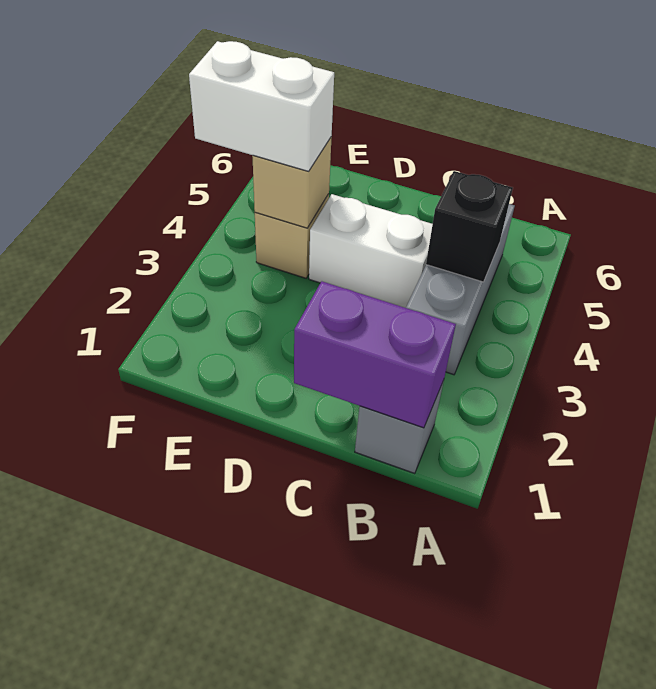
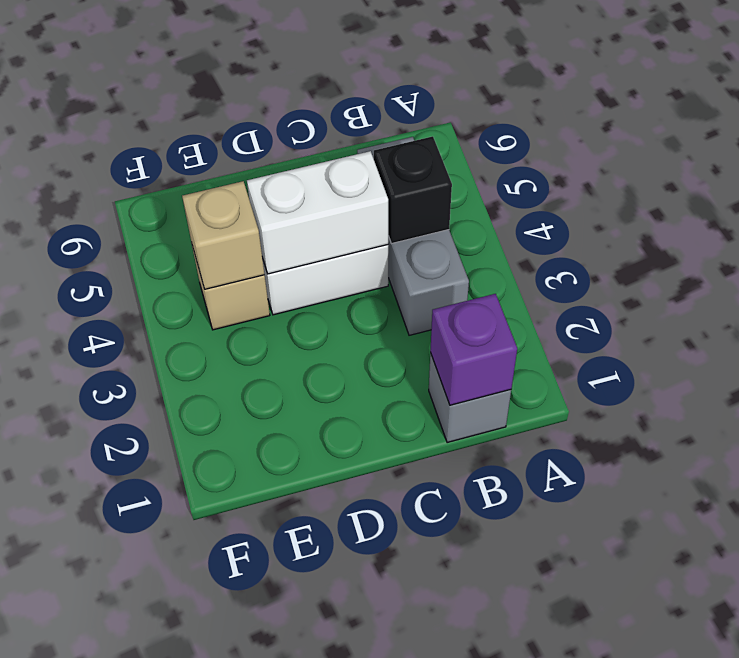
purple 1x2 brick [294,281,456,428] -> purple 1x1 brick [430,294,517,405]
white 1x2 brick [189,41,334,171] -> white 1x2 brick moved to [247,151,389,274]

